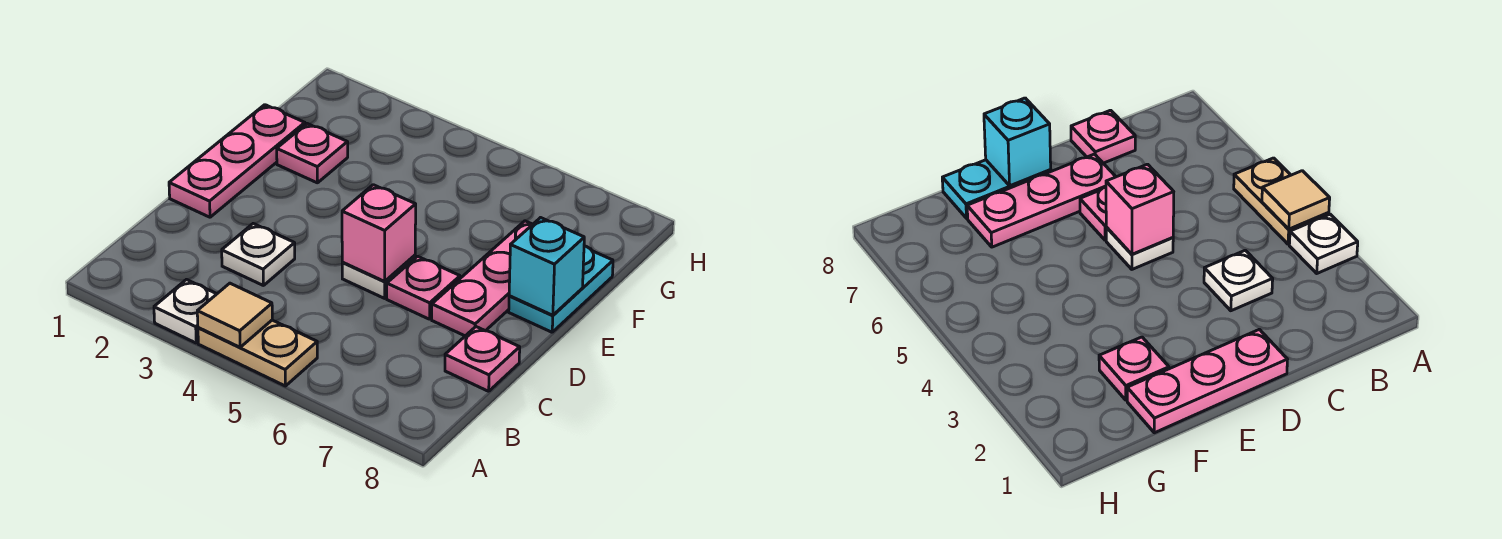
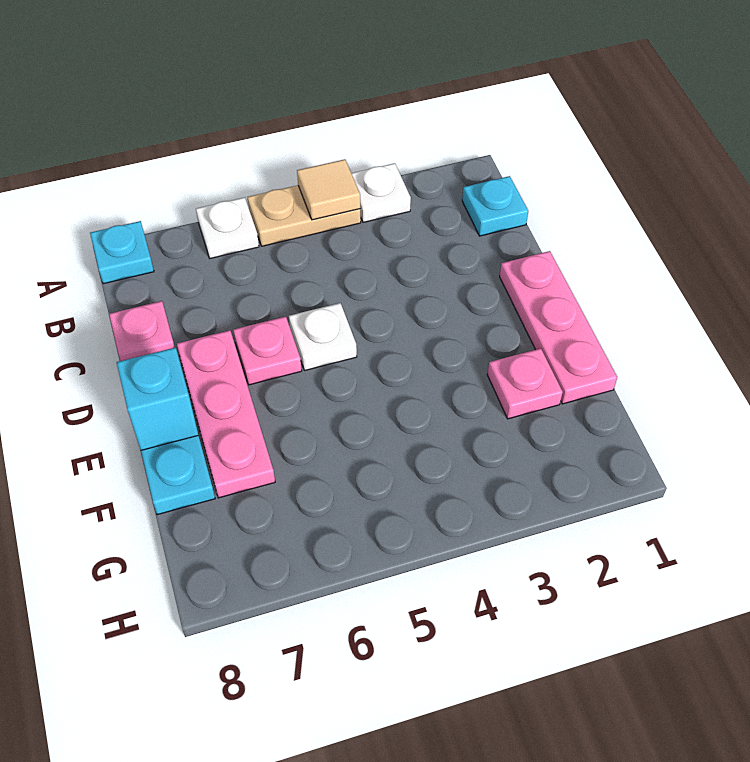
none -> cyan 1x1 plate [90,221,154,284]
none -> cyan 1x1 plate [462,176,528,236]
white 1x1 plate [222,224,295,286] -> white 1x1 plate moved to [196,197,259,258]
pink 1x1 brick [342,185,416,281] -> none

